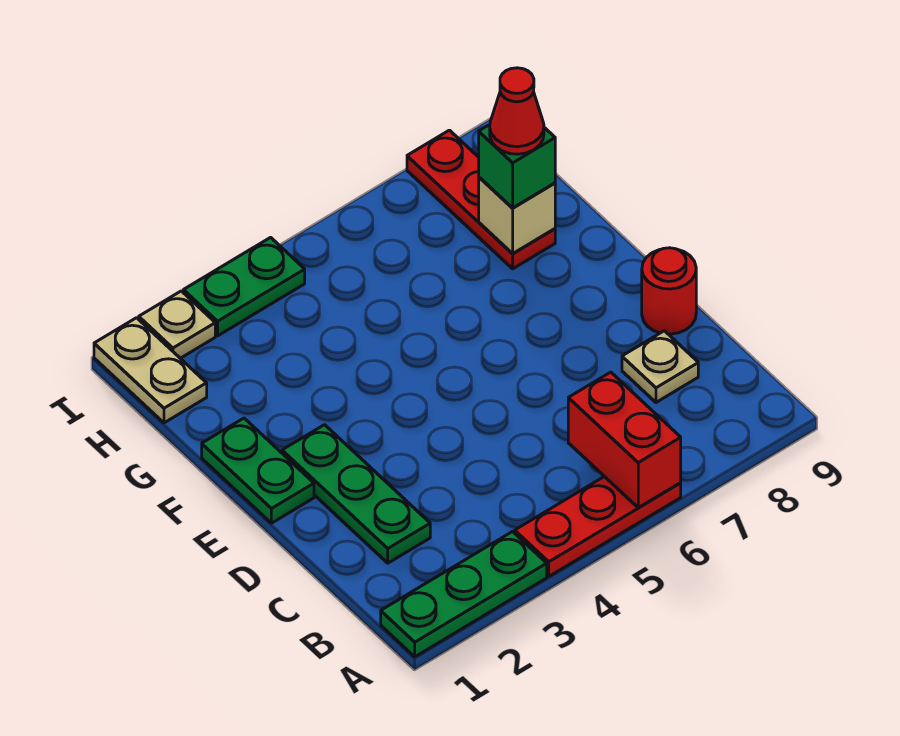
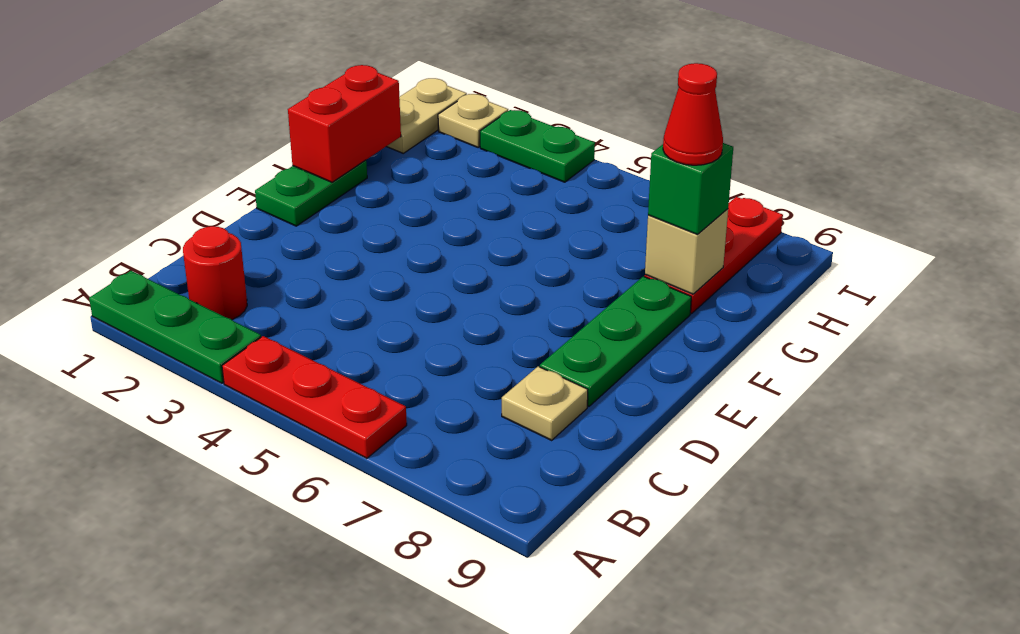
red 1x2 brick [568,372,681,508] -> red 1x2 brick moved to [288,65,401,182]
green 1x3 plate [282,425,430,563] -> green 1x3 plate moved to [540,276,691,407]
red 1x1 round brick [642,248,696,334] -> red 1x1 round brick moved to [183,226,247,320]

